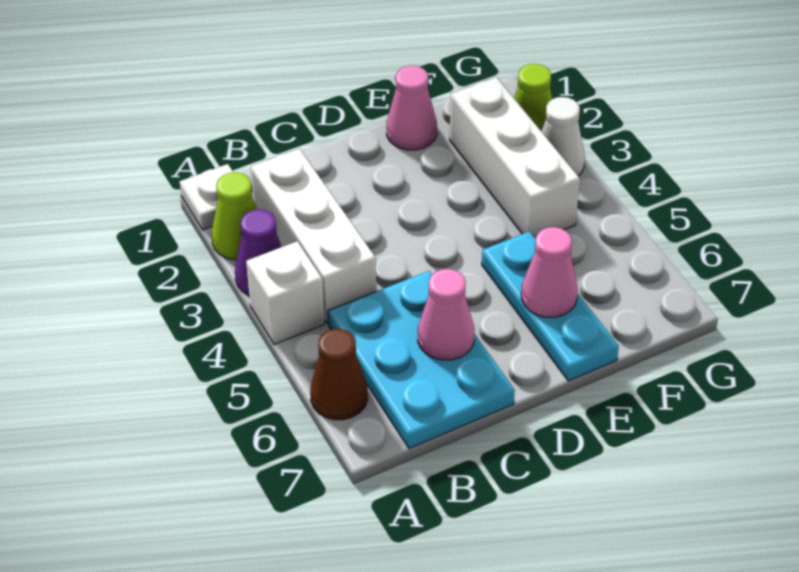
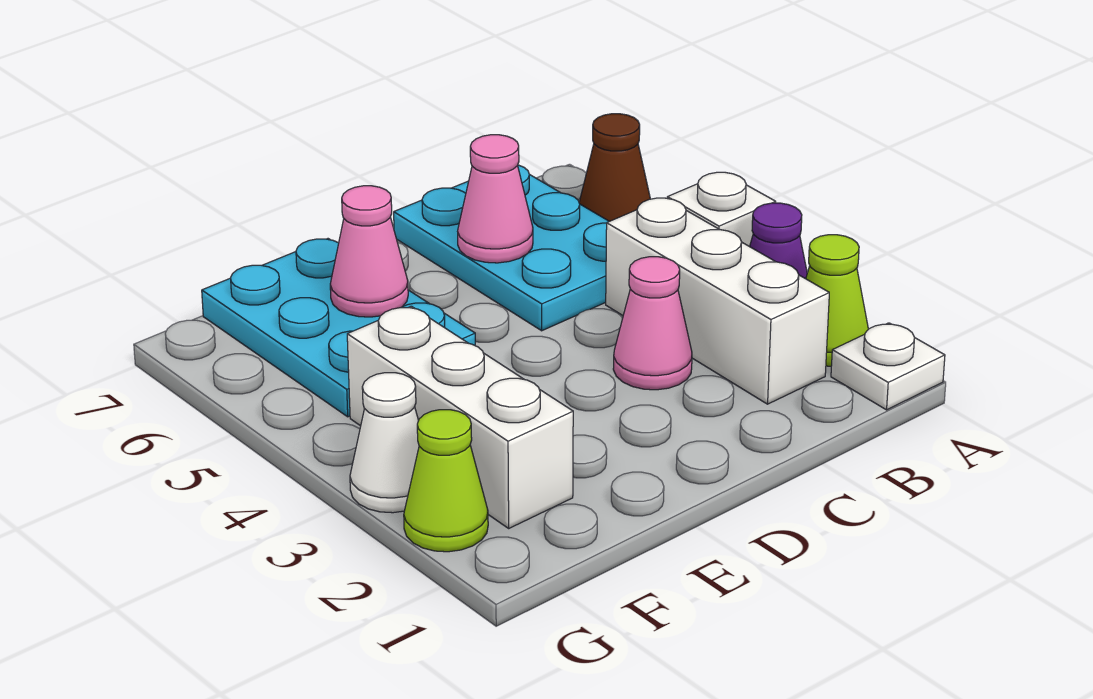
pink 1x1 cone [386,66,437,150] -> pink 1x1 cone moved to [613,257,692,390]
cyan 1x3 plate [482,231,619,381] -> cyan 2x3 plate [202,239,475,417]

